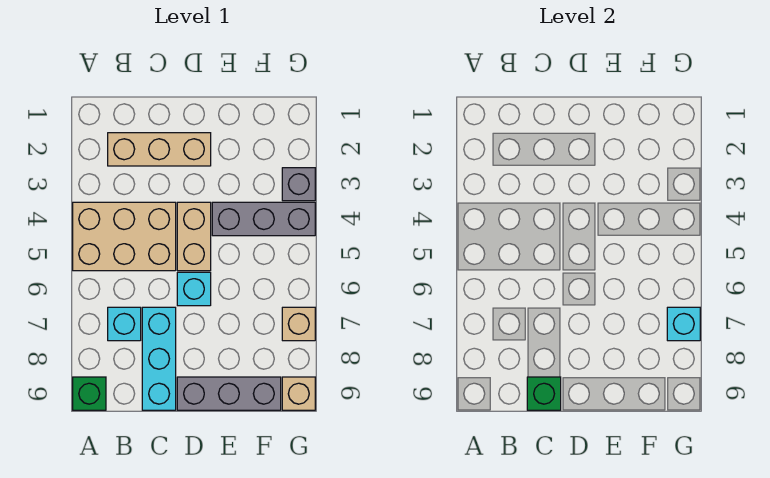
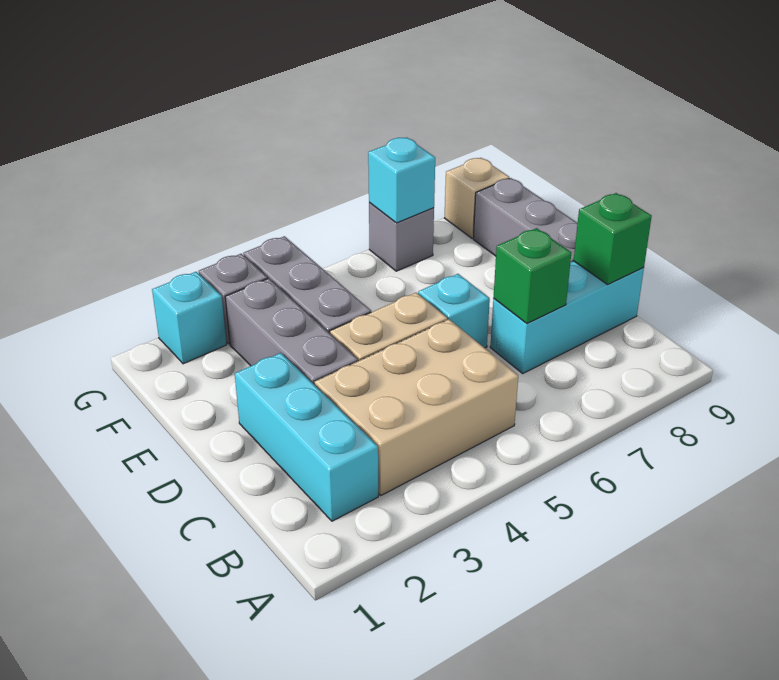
tan 2x3 brick [73,202,176,271] -> tan 2x3 brick turned to [314,319,518,495]
green 1x1 brick [73,377,106,410] -> green 1x1 brick moved to [493,228,571,323]
tan 1x3 brick [108,133,211,166] -> cyan 1x3 brick [235,353,378,521]
cyan 1x1 brick [108,307,141,341] -> cyan 1x1 brick moved to [152,272,227,364]
none -> grey 1x3 brick [225,278,358,385]
tan 1x1 brick [282,307,315,341] -> grey 1x1 brick [369,202,434,271]

